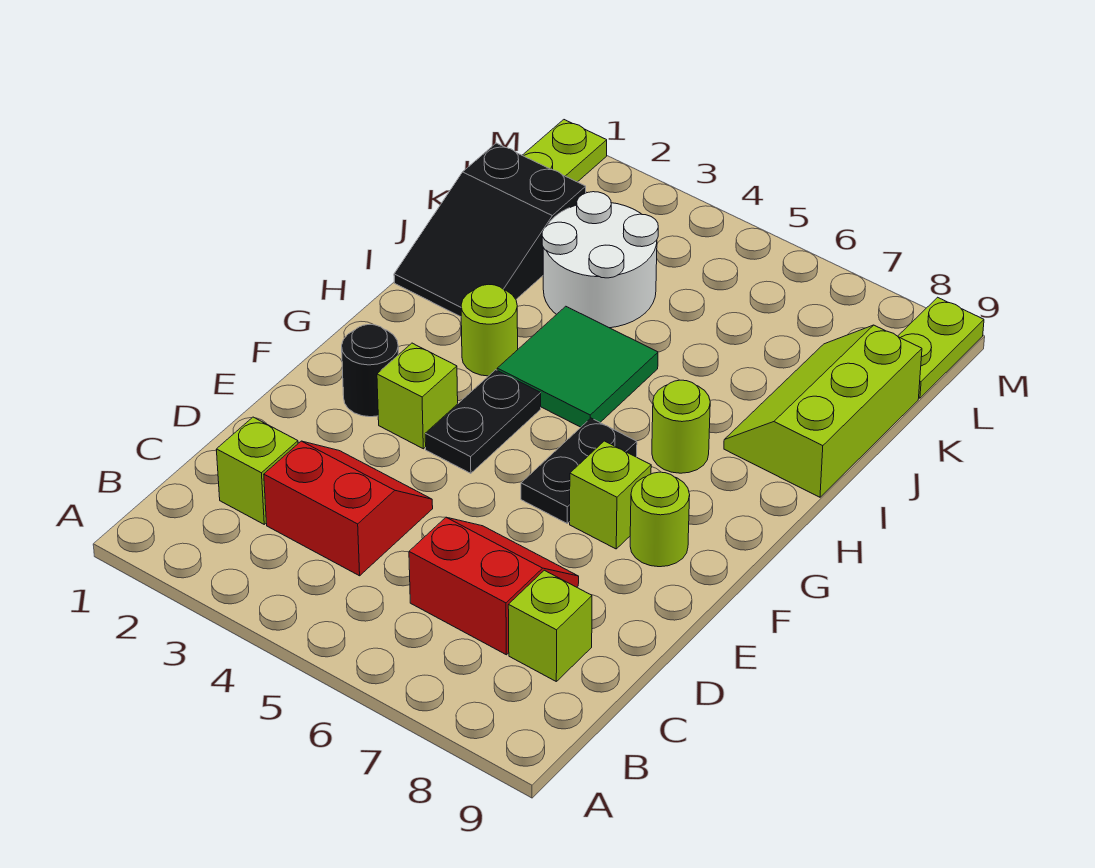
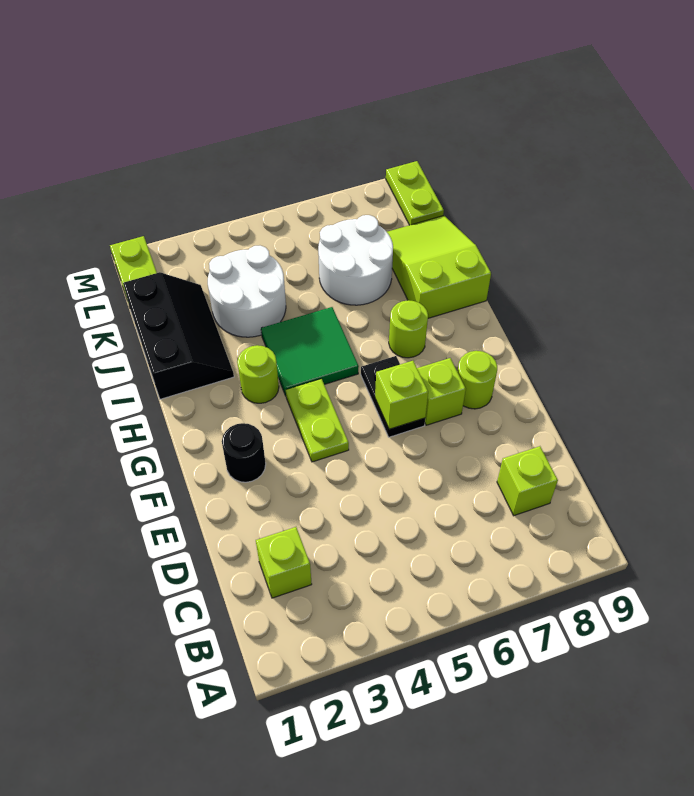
red 2x2 slope [264,441,433,576] -> none
red 2x2 slope [409,517,579,655] -> none
lime 1x1 brick [377,343,458,449] -> lime 1x1 brick moved to [375,361,428,429]
black 1x2 plate [425,370,541,473] -> lime 1x2 plate [286,379,349,462]
black 2x3 slope [394,143,586,317] -> black 2x3 slope turned to [123,272,234,399]
lime 2x3 slope [724,325,922,497] -> lime 2x3 slope turned to [387,216,491,318]
none -> white 2x2 round brick [318,215,393,305]

